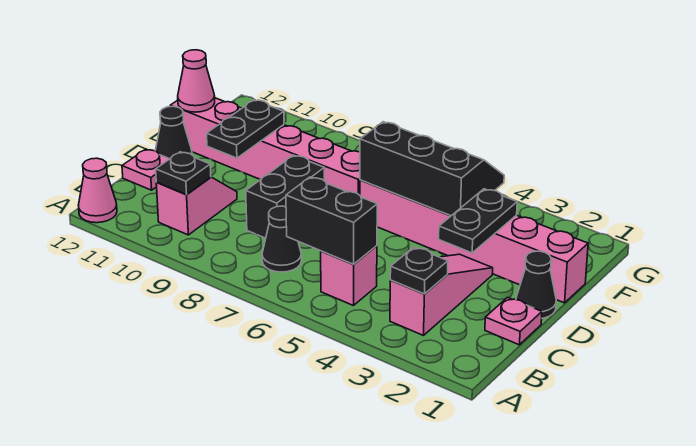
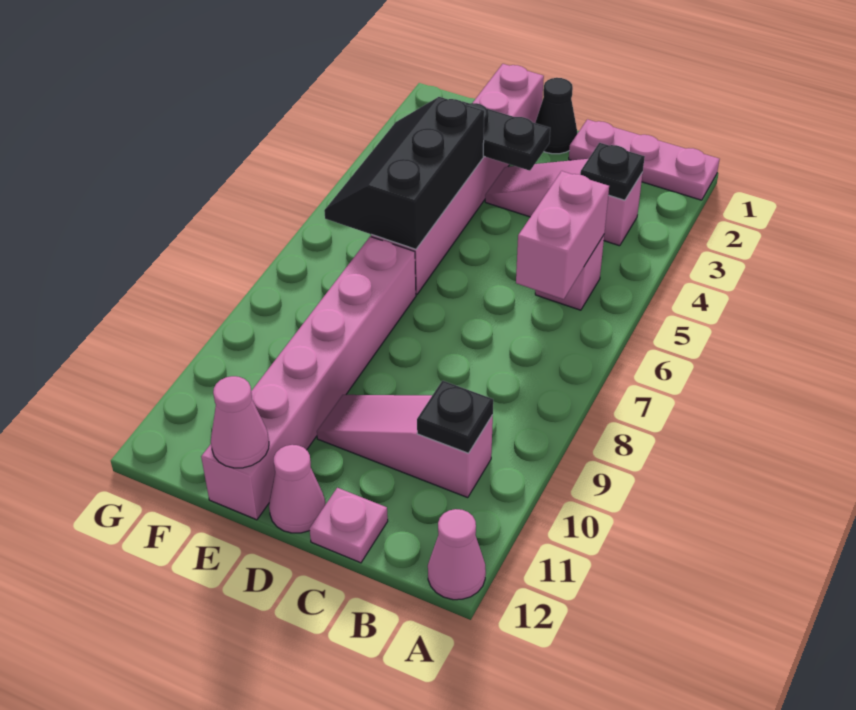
black 1x2 brick [286,177,377,264] -> pink 1x2 brick [516,171,609,299]
black 1x1 cone [262,206,302,272] -> none
pink 1x2 slope [156,177,237,235] -> pink 1x3 slope [317,395,493,498]
pink 1x1 plate [485,297,542,345] -> pink 1x3 plate [569,119,720,200]
black 1x2 brick [246,155,324,238] -> none
black 1x2 plate [207,100,284,158] -> none
black 1x1 cone [155,106,192,159] -> pink 1x1 cone [269,445,325,533]

